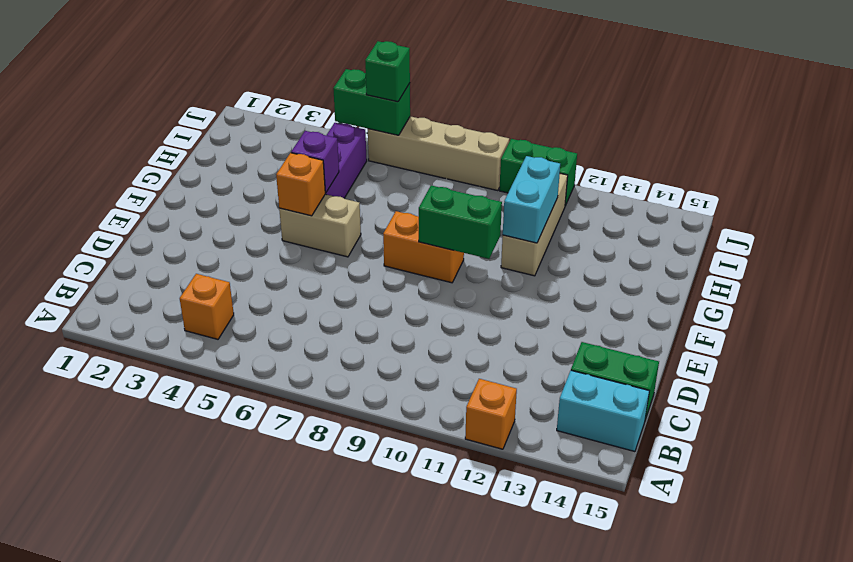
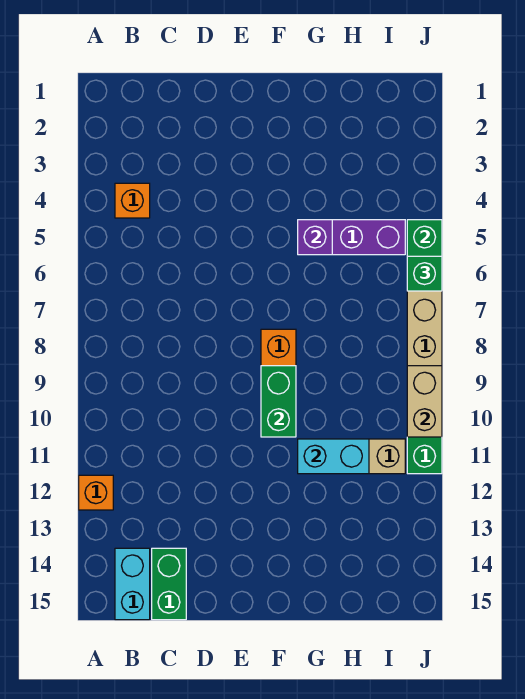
tan 1x2 brick [279,194,361,257] -> tan 1x2 brick moved to [407,366,442,437]
orange 1x1 brick [276,153,325,216] -> none

